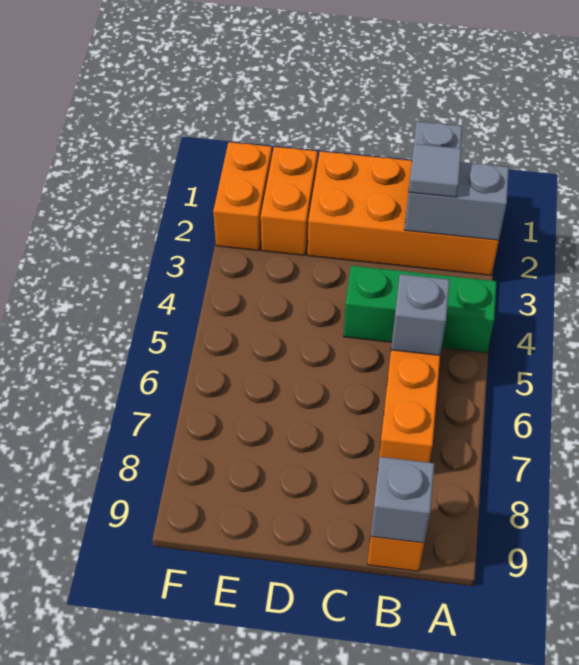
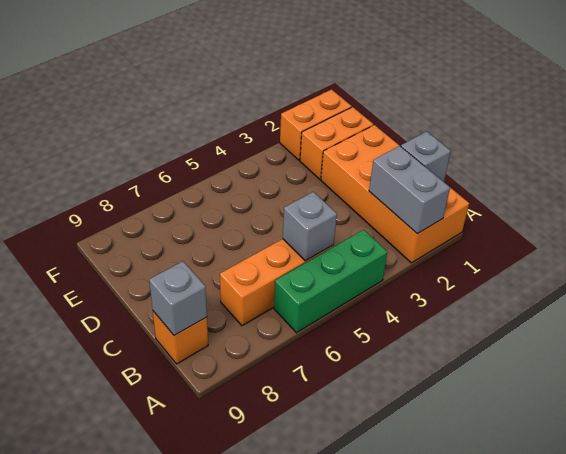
green 1x3 brick [343,266,497,353] -> green 1x3 brick turned to [274,230,387,333]
grey 1x1 tile [409,144,461,197] -> none

